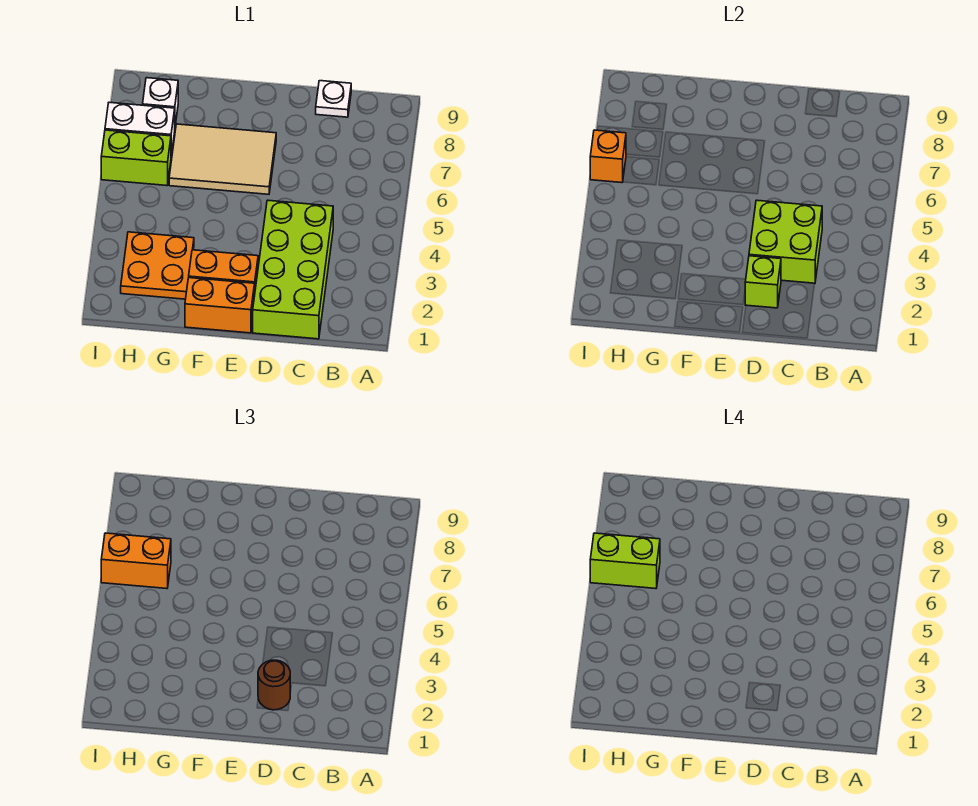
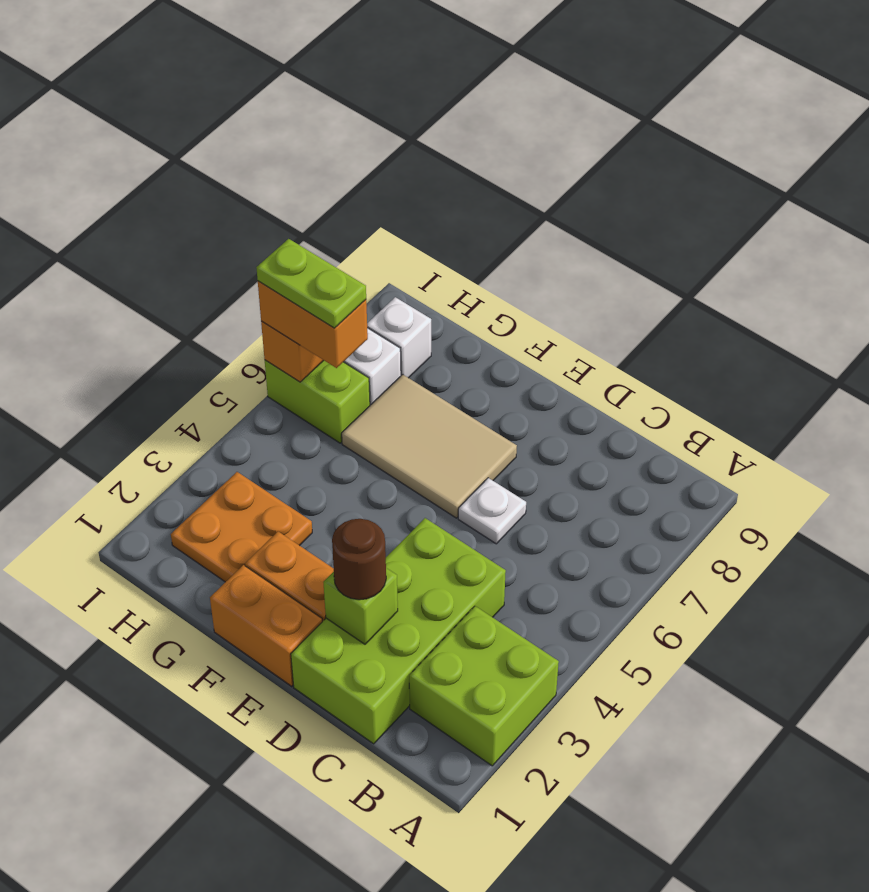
lime 2x2 brick [749,200,822,283] -> lime 2x2 brick moved to [409,606,559,766]
white 1x1 plate [316,81,351,117] -> white 1x1 plate moved to [458,478,526,544]
lime 1x2 brick [590,533,660,589] -> lime 1x2 plate [256,239,366,328]

